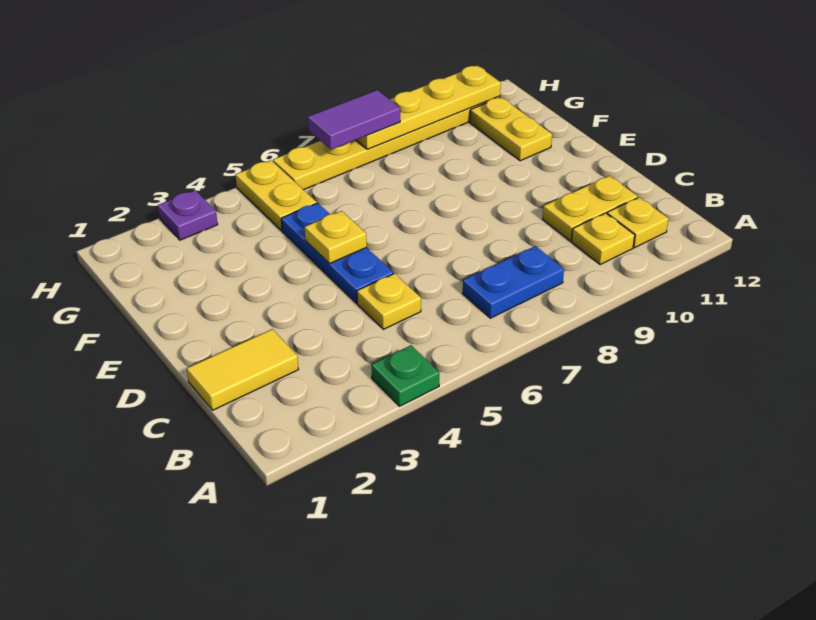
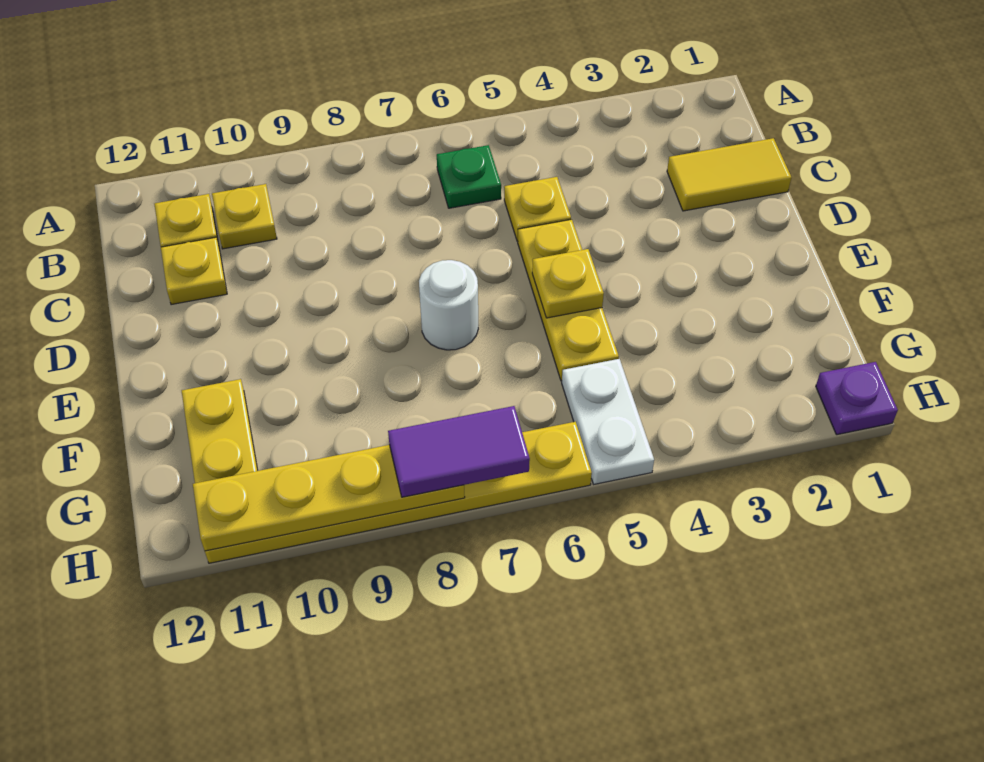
green 1x1 plate [371,345,439,406] -> green 1x1 plate moved to [437,145,501,208]
blue 1x2 plate [463,246,564,318] -> none
yellow 1x2 plate [543,176,638,241] -> yellow 1x1 plate [161,237,227,305]
blue 1x3 plate [281,203,393,303] -> yellow 1x3 plate [518,219,619,381]
none -> white 1x1 round brick [419,260,478,350]
yellow 1x2 plate [236,160,317,231] -> white 1x2 plate [562,359,654,484]
purple 1x1 plate [158,190,218,240] -> purple 1x1 plate moved to [816,362,898,435]

